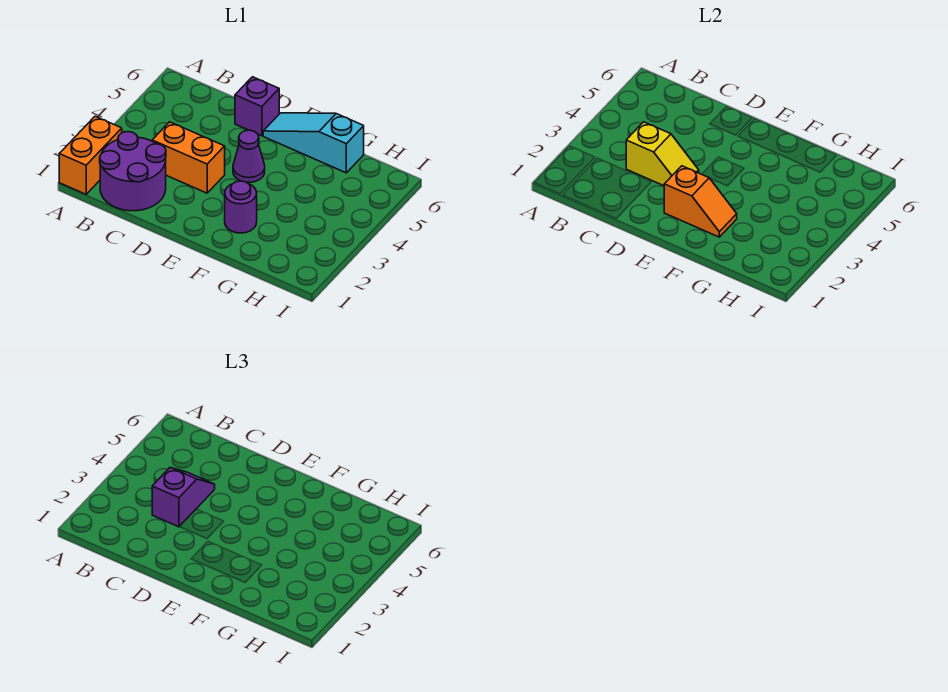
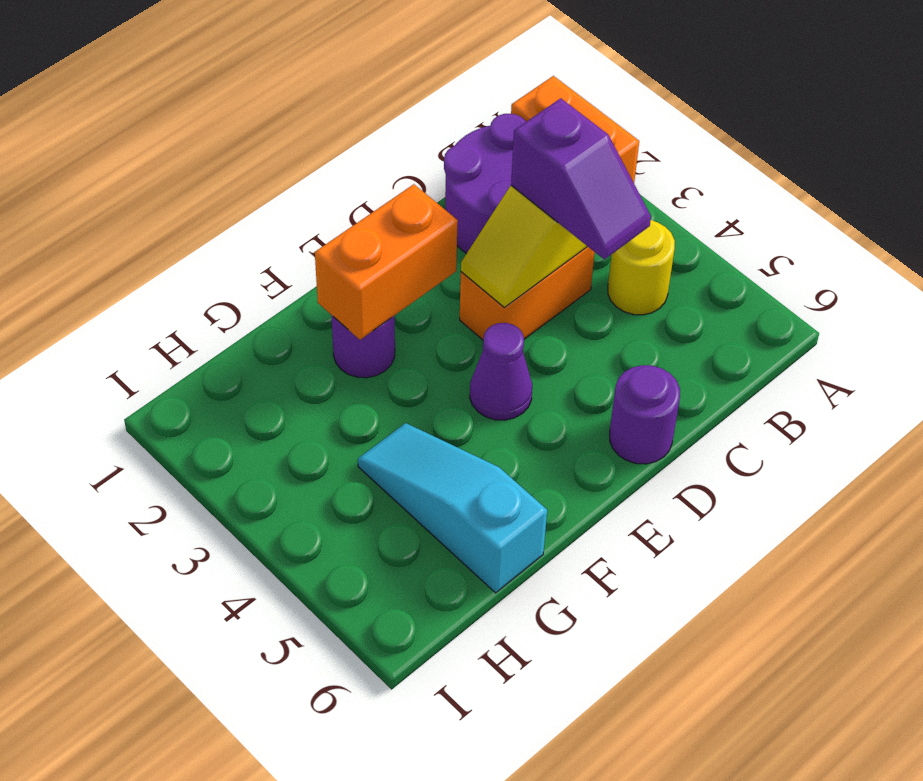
none -> yellow 1x1 round brick [608,220,675,315]
purple 1x1 brick [235,77,279,136] -> purple 1x1 round brick [610,365,680,464]
orange 1x2 slope [664,166,737,237] -> orange 1x2 brick [315,184,458,340]
cyan 1x3 slope [263,113,364,173] -> cyan 1x3 slope turned to [358,423,547,593]

